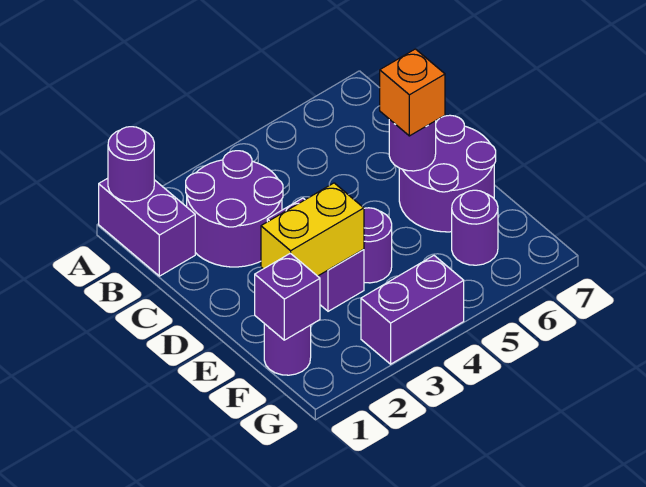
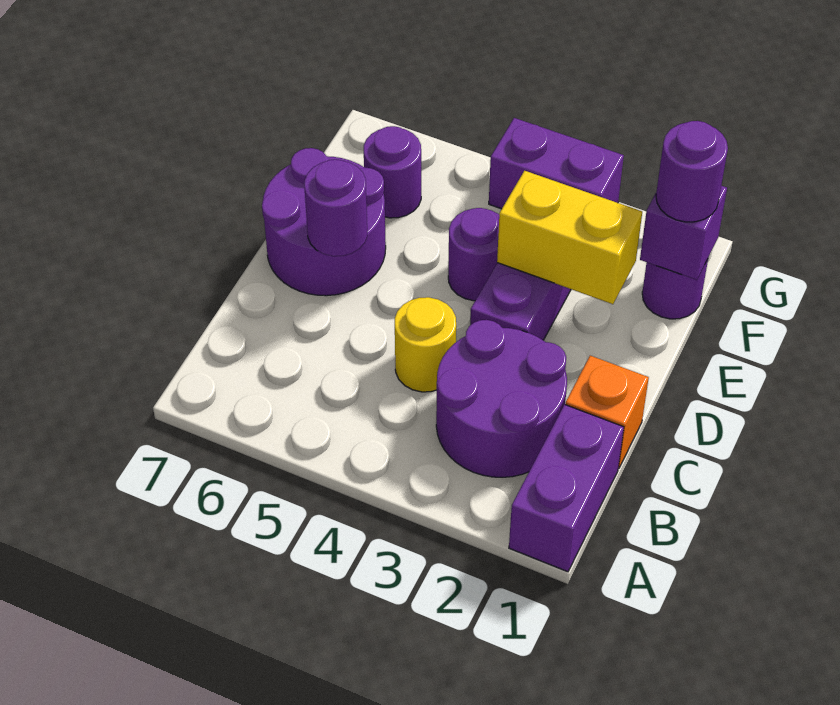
purple 1x1 round brick [108,127,154,202] -> purple 1x1 round brick moved to [656,121,728,222]
none -> yellow 1x1 round brick [395,297,456,392]
orange 1x1 brick [380,49,445,136] -> orange 1x1 brick moved to [565,356,649,469]

